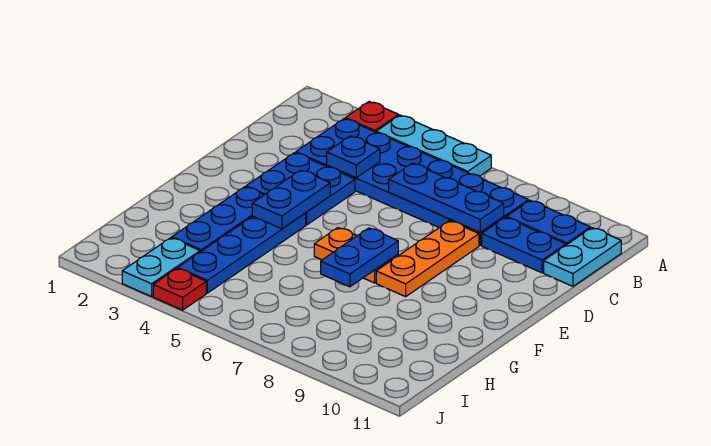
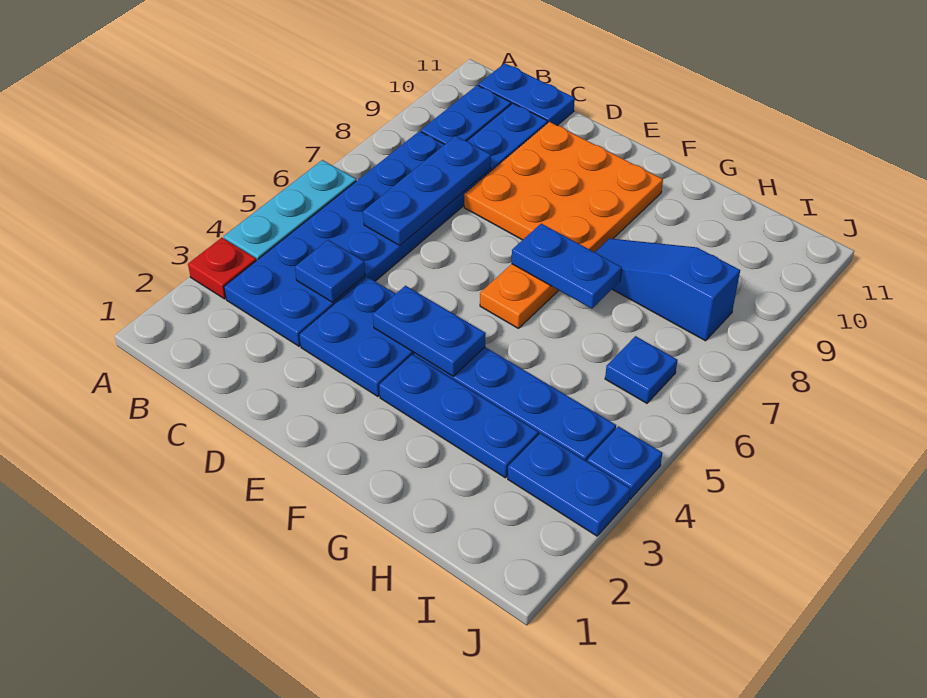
cyan 1x2 plate [544,228,621,286] -> blue 1x2 plate [478,63,575,126]
orange 1x3 plate [376,221,479,297] -> orange 3x3 plate [464,122,663,252]
none -> blue 1x3 slope [595,238,740,341]
cyan 1x2 plate [122,238,200,296] -> blue 1x2 plate [508,433,630,536]
none -> blue 1x1 plate [605,336,678,403]
red 1x1 plate [153,269,206,310] -> blue 1x1 plate [587,427,662,499]

